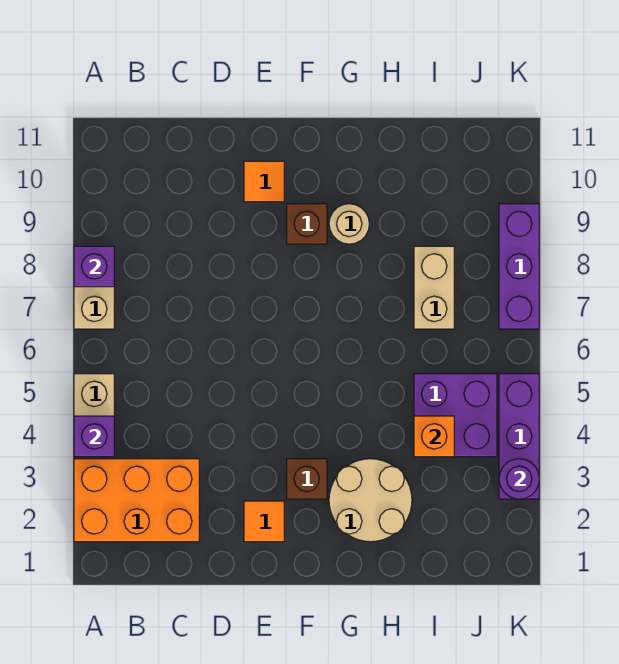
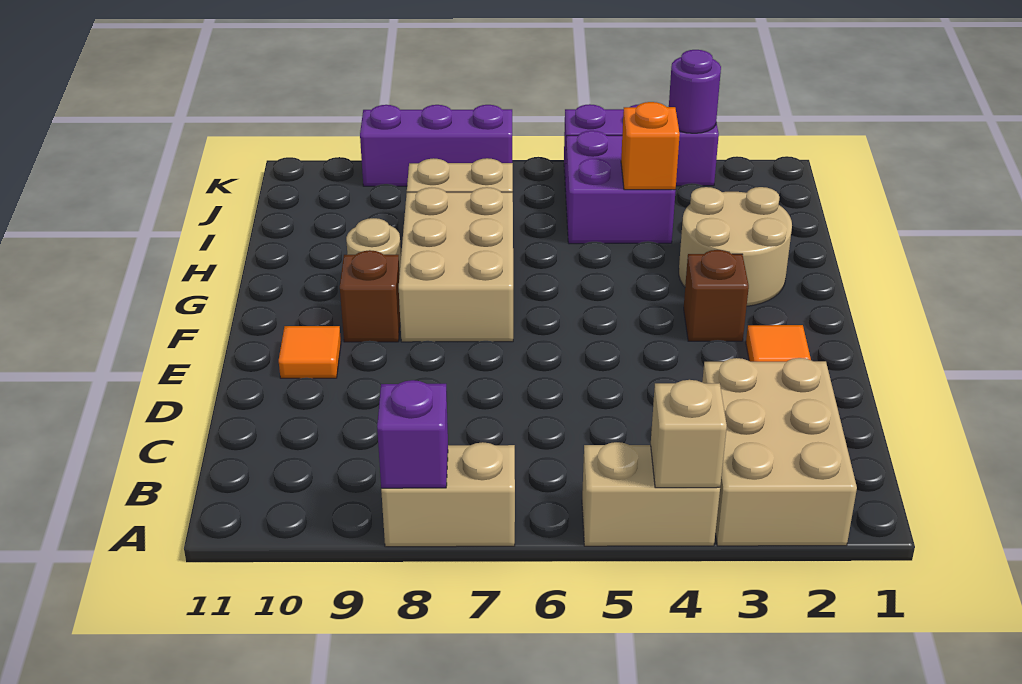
orange 2x3 brick [74,459,199,542] -> tan 2x3 brick [702,358,857,546]
purple 1x1 brick [74,416,114,457] -> tan 1x1 brick [651,380,727,488]
none -> tan 2x3 brick [399,187,513,342]

